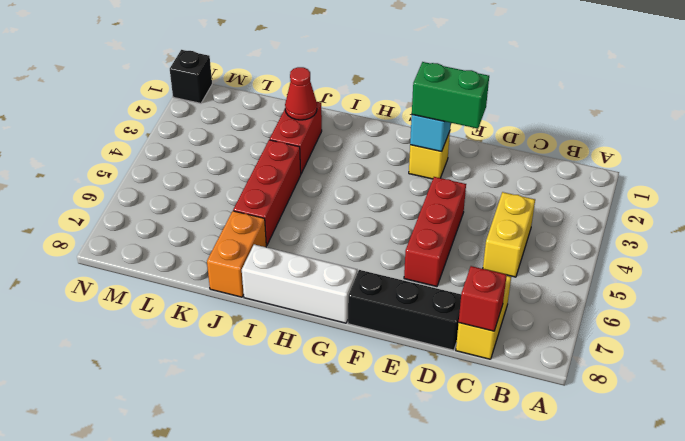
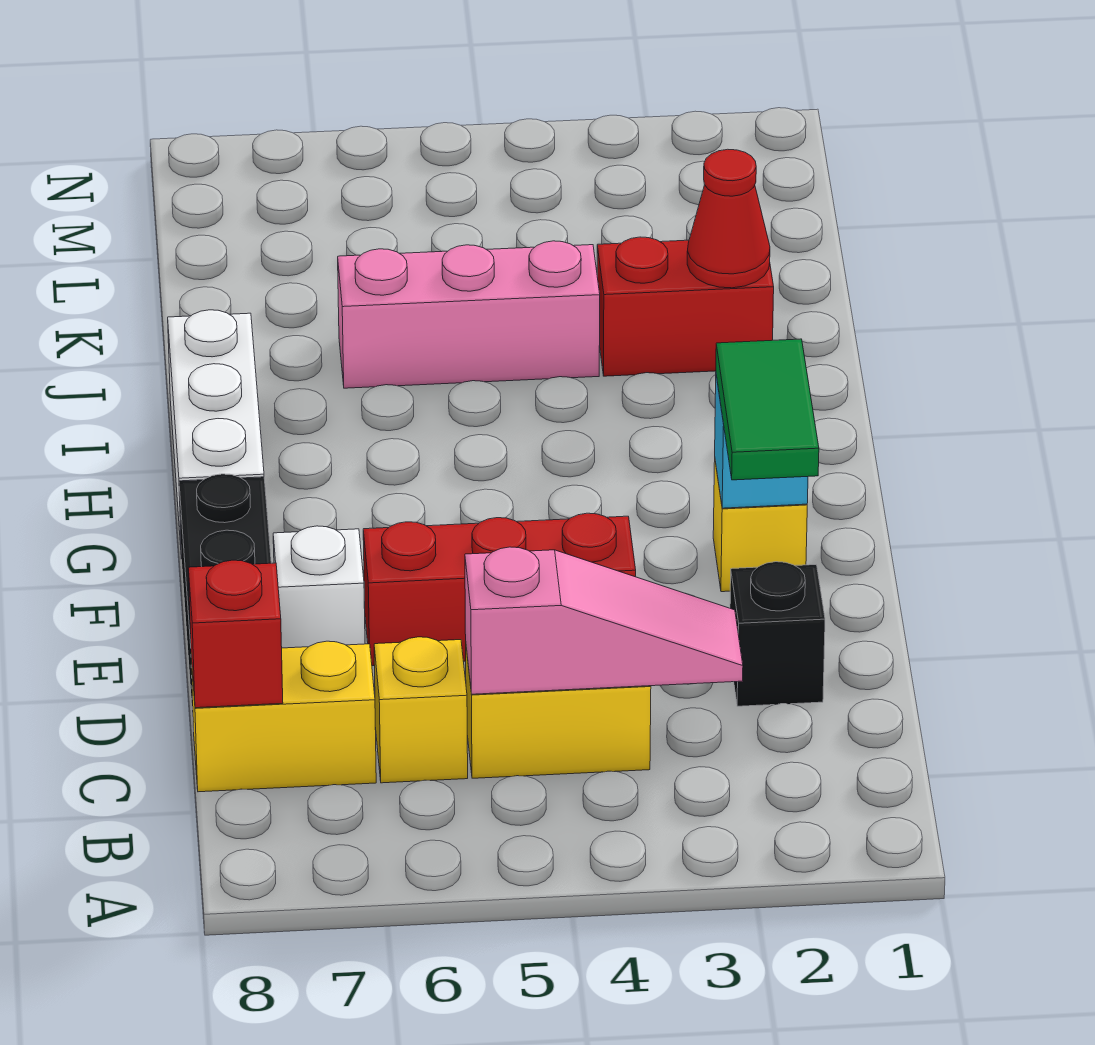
none -> pink 1x3 slope [465,547,743,694]
none -> yellow 1x1 brick [374,637,468,783]
green 1x2 brick [412,62,489,129] -> green 1x2 tile [716,339,819,480]
none -> white 1x1 brick [273,526,365,648]
red 1x3 brick [233,140,301,246] -> pink 1x3 brick [338,241,600,388]
orange 1x2 brick [207,211,266,297] -> none
black 1x1 brick [170,50,212,103] -> black 1x1 brick moved to [730,562,825,706]

